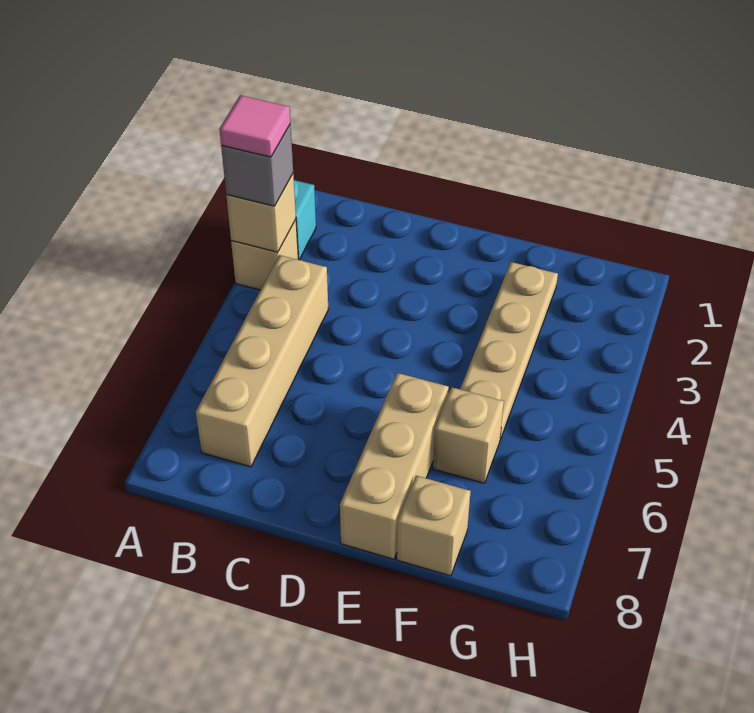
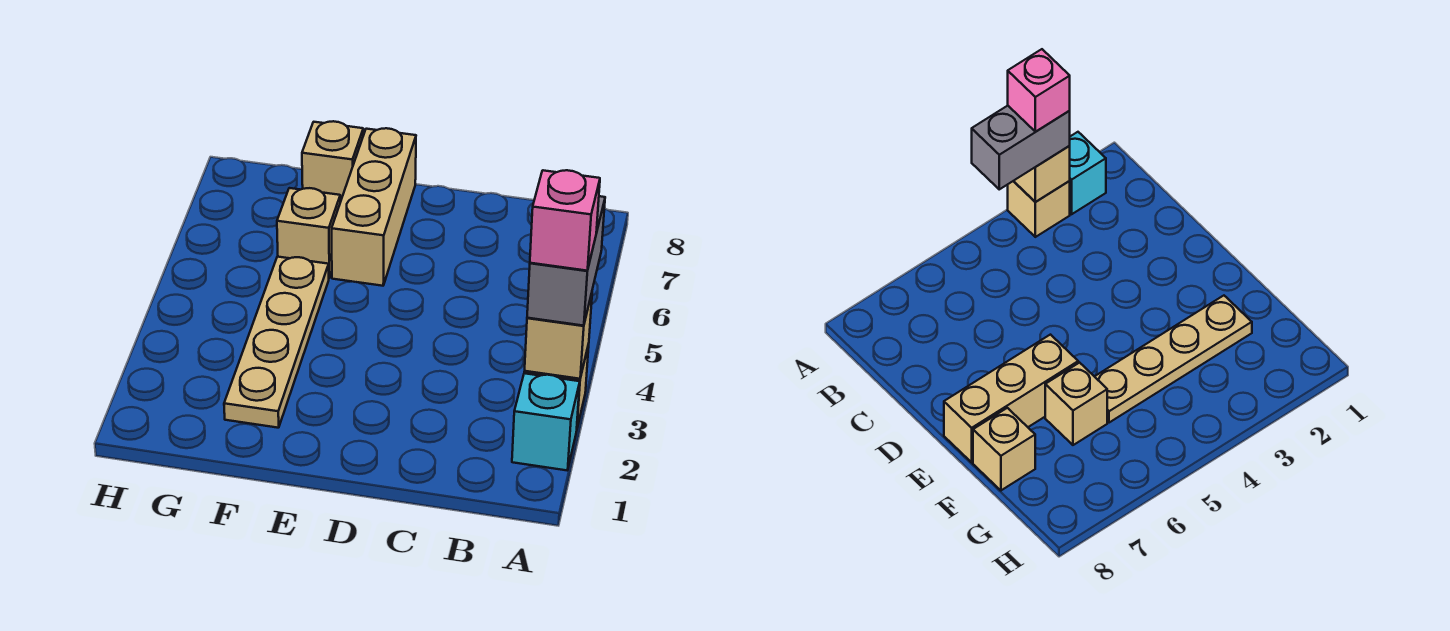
grey 1x1 brick [221,124,293,206] -> grey 1x2 brick [527,196,605,326]
pink 1x1 tile [219,95,291,157] -> pink 1x1 brick [530,170,600,271]
tan 1x4 brick [196,255,328,467] -> none

